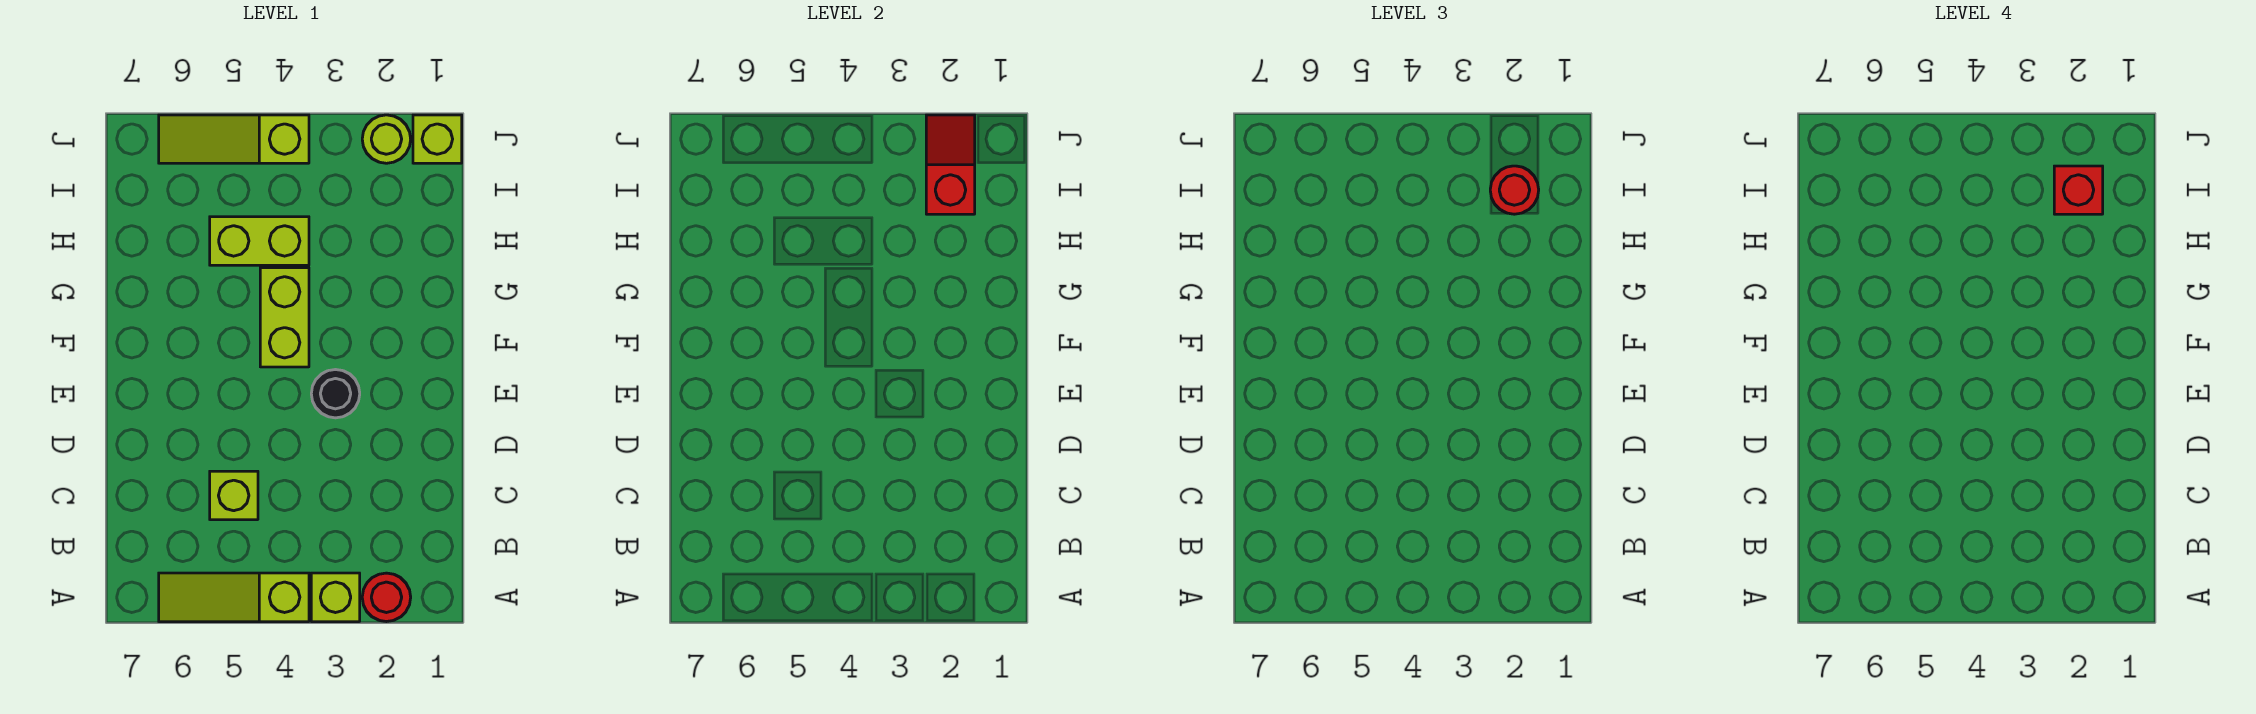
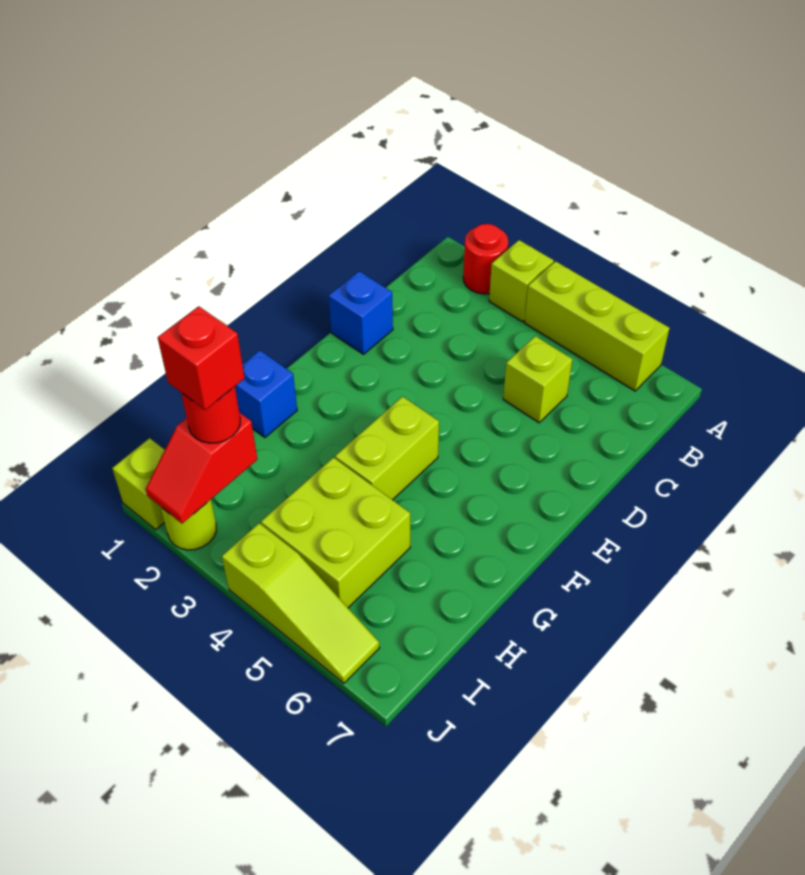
lime 1x3 slope [159,573,309,622] -> lime 1x3 brick [525,261,669,391]
none -> blue 1x1 brick [329,271,393,354]
black 1x1 round brick [311,370,360,418] -> none
none -> blue 1x1 brick [235,350,297,437]
lime 1x2 brick [210,217,309,265] -> lime 2x2 brick [261,458,410,608]

